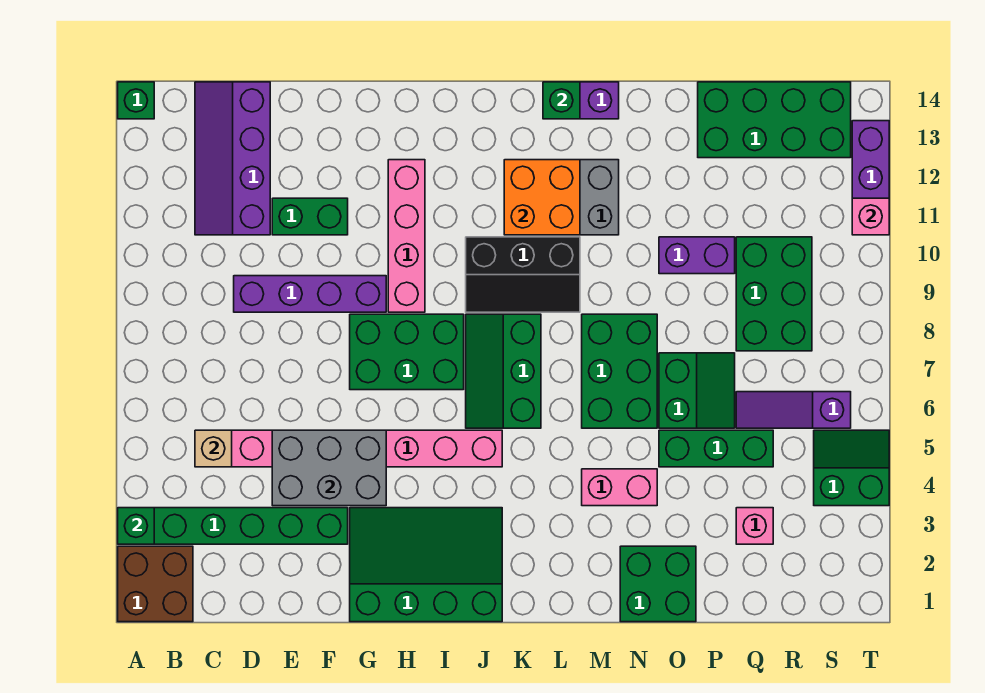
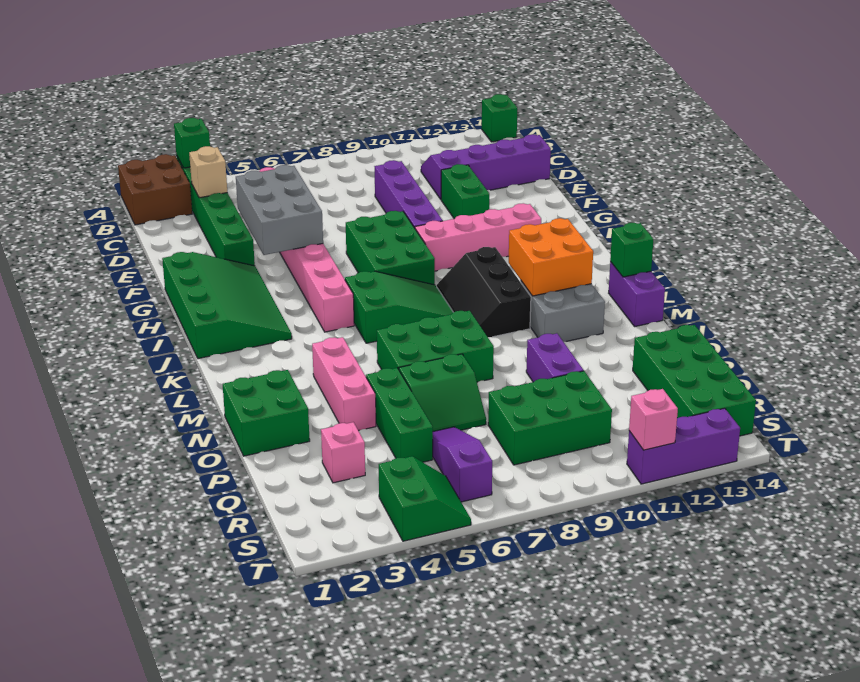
tan 1x1 brick [195,430,232,467] -> tan 1x1 brick moved to [189,146,227,198]
green 2x3 slope [466,314,541,428] -> green 2x3 slope turned to [345,271,453,343]
pink 1x2 brick [582,469,657,506] -> pink 1x3 brick [312,337,376,431]

